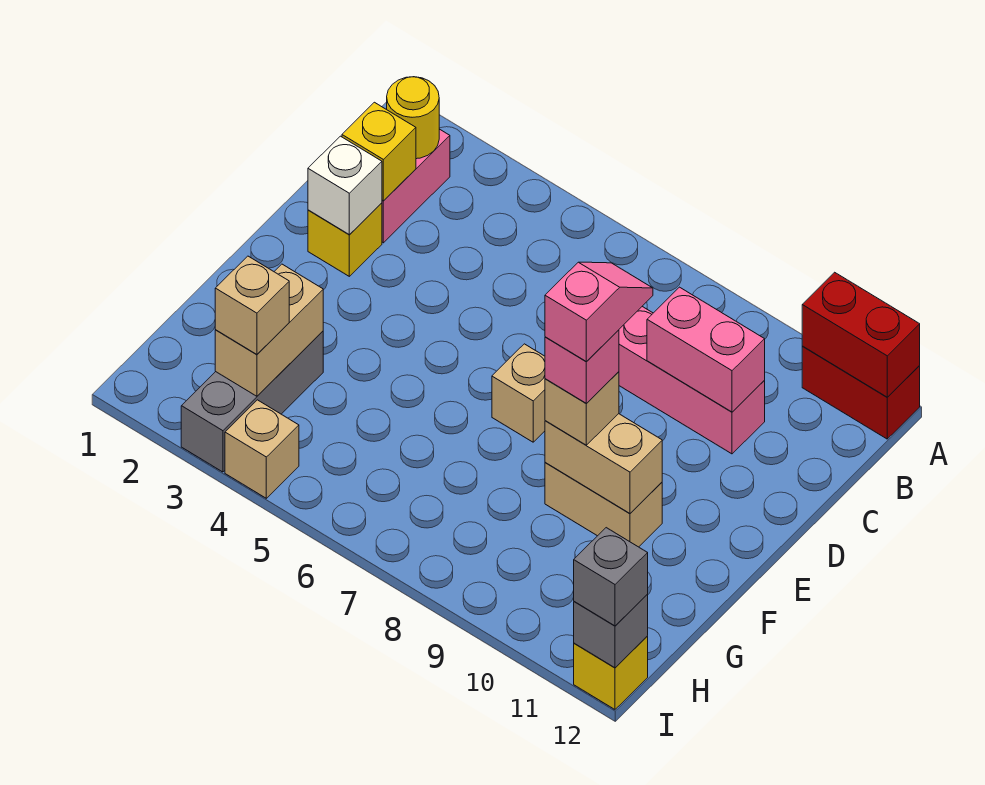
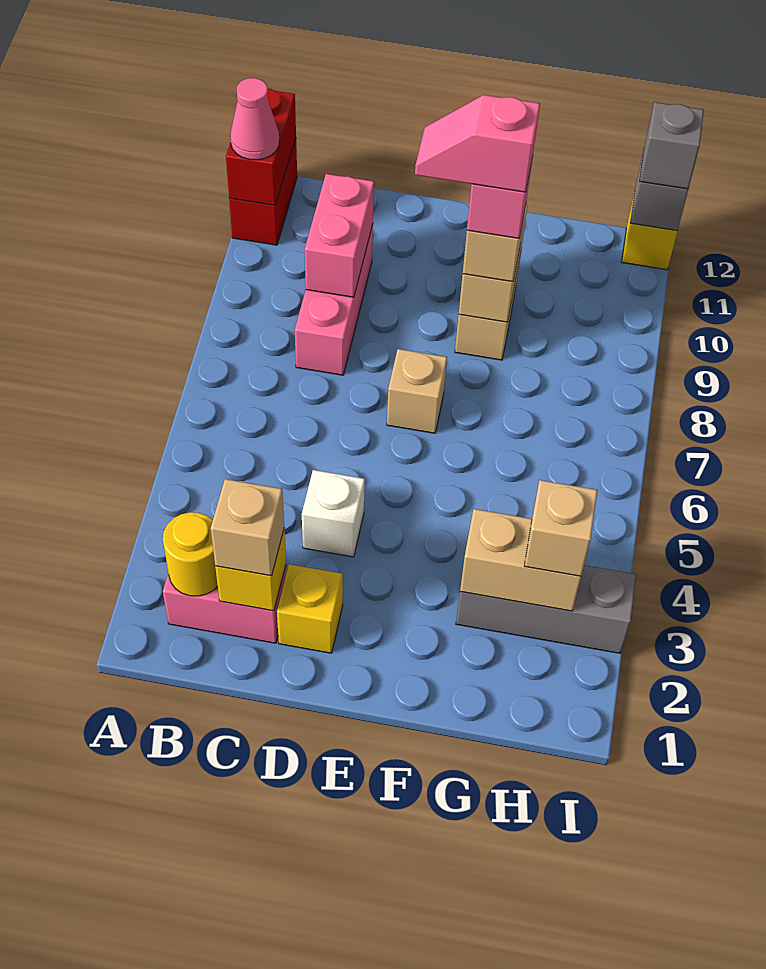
none -> pink 1x1 cone [230,78,279,160]
white 1x1 brick [308,136,382,234] -> white 1x1 brick moved to [302,470,365,557]
tan 1x1 brick [225,400,299,498] -> tan 1x1 brick moved to [211,479,284,576]

